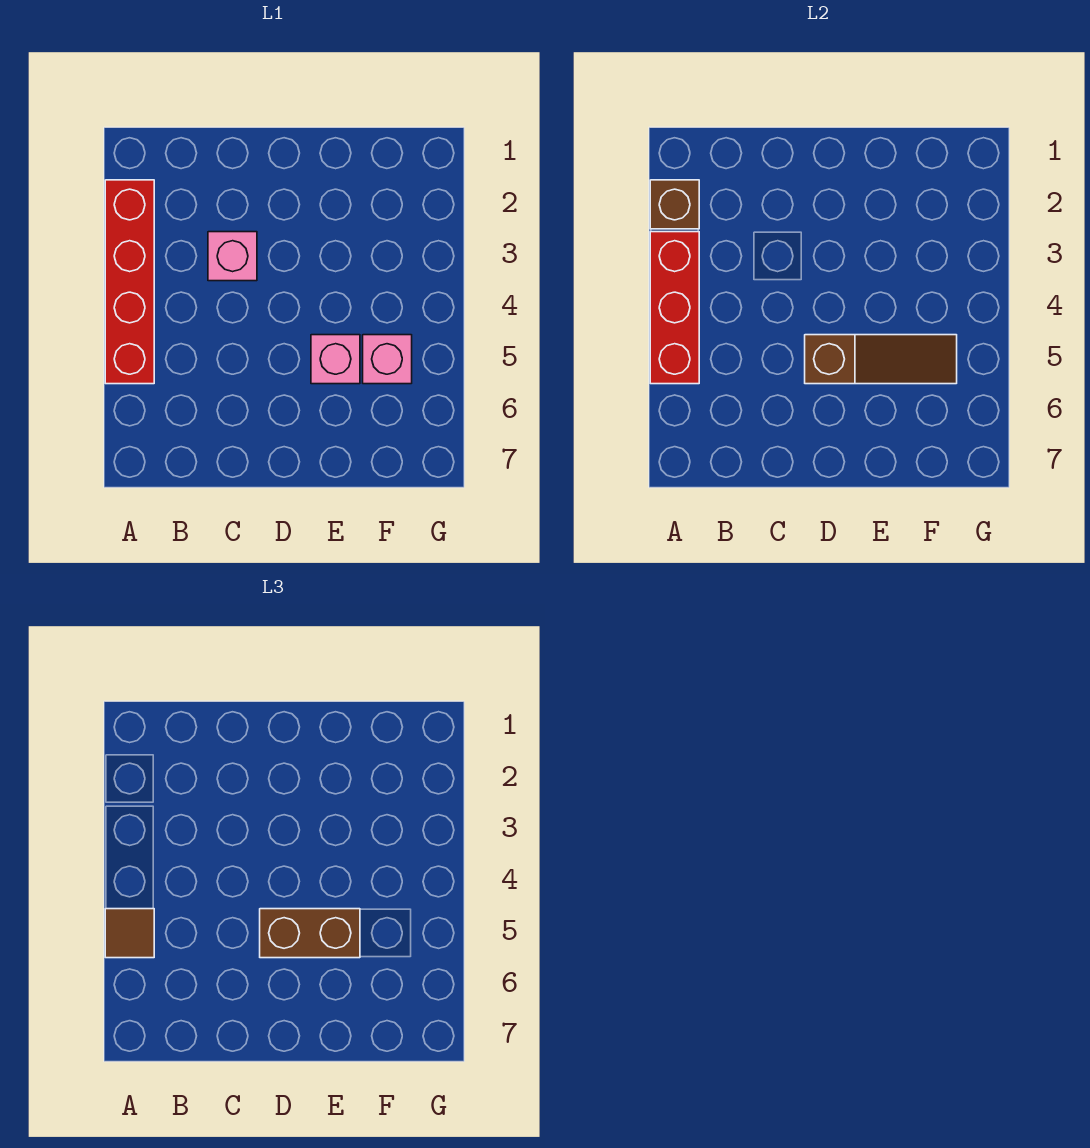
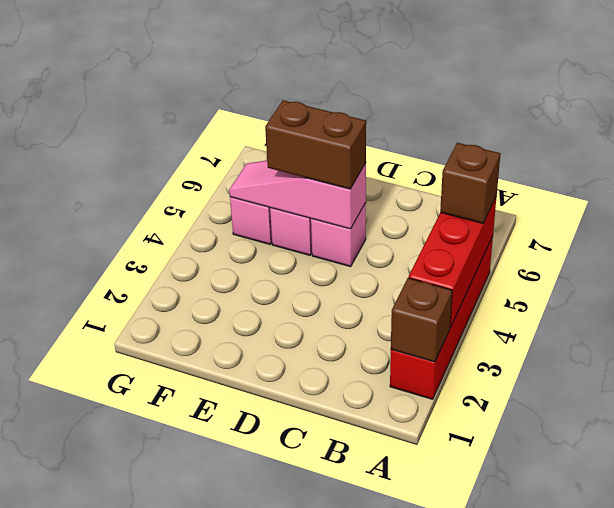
brown 1x1 tile [105,909,154,958] -> brown 1x1 brick [440,143,500,223]
pink 1x1 brick [208,232,257,281] -> pink 1x1 brick moved to [311,202,366,267]
brown 1x3 slope [805,335,957,384] -> pink 1x3 slope [229,161,366,229]

